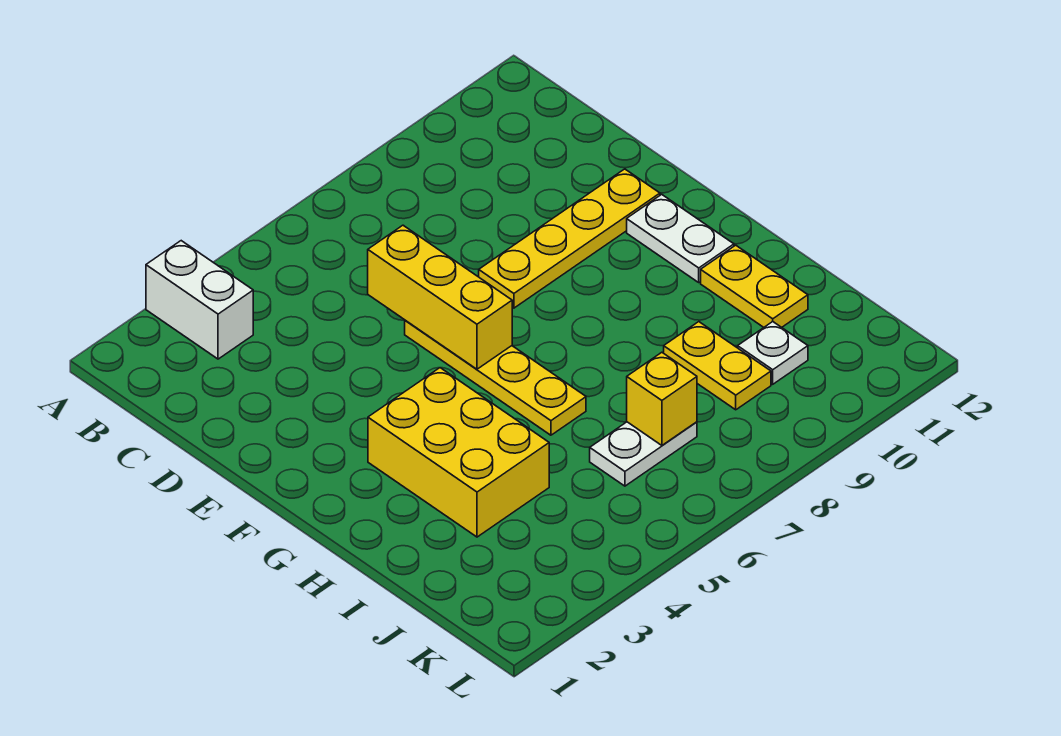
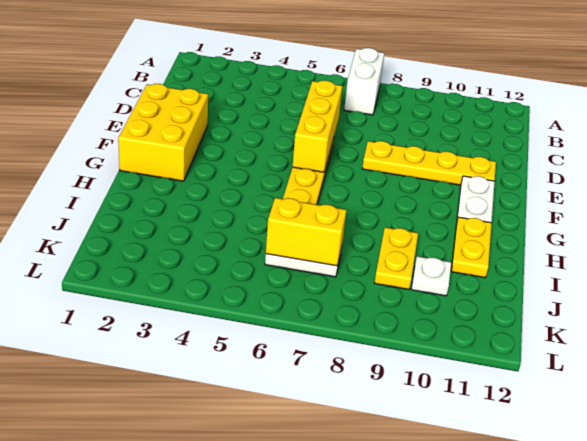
white 1x2 brick [146,241,253,359] -> white 1x2 brick moved to [344,48,384,115]
yellow 2x3 brick [368,368,549,537] -> yellow 2x3 brick moved to [118,84,208,181]
yellow 1x1 brick [627,352,697,445] -> yellow 1x2 brick [266,198,346,266]

